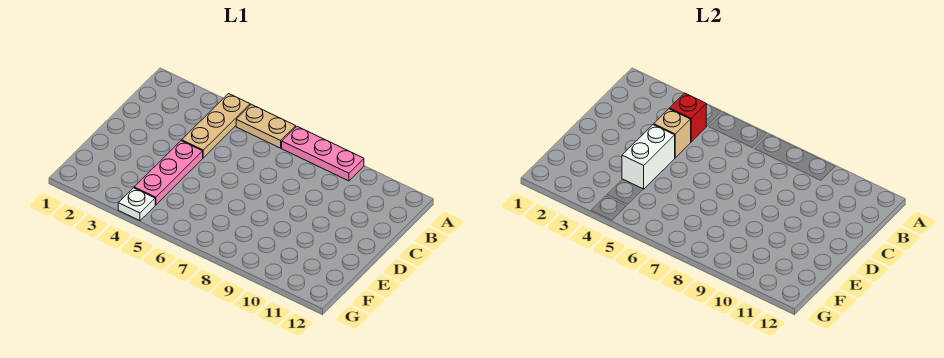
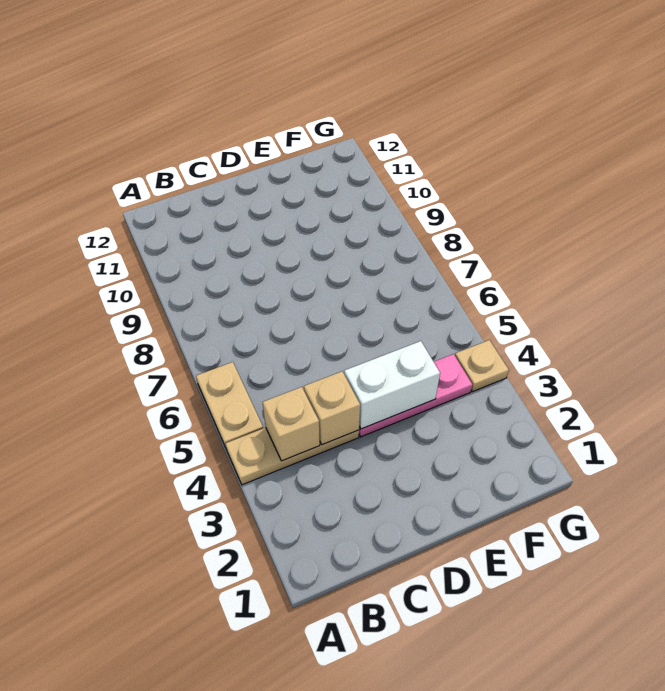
pink 1x3 plate [282,126,364,181] -> none
red 1x1 brick [670,93,707,142] -> tan 1x1 brick [263,387,320,461]
white 1x1 plate [118,188,155,221] -> tan 1x1 plate [455,340,509,392]

